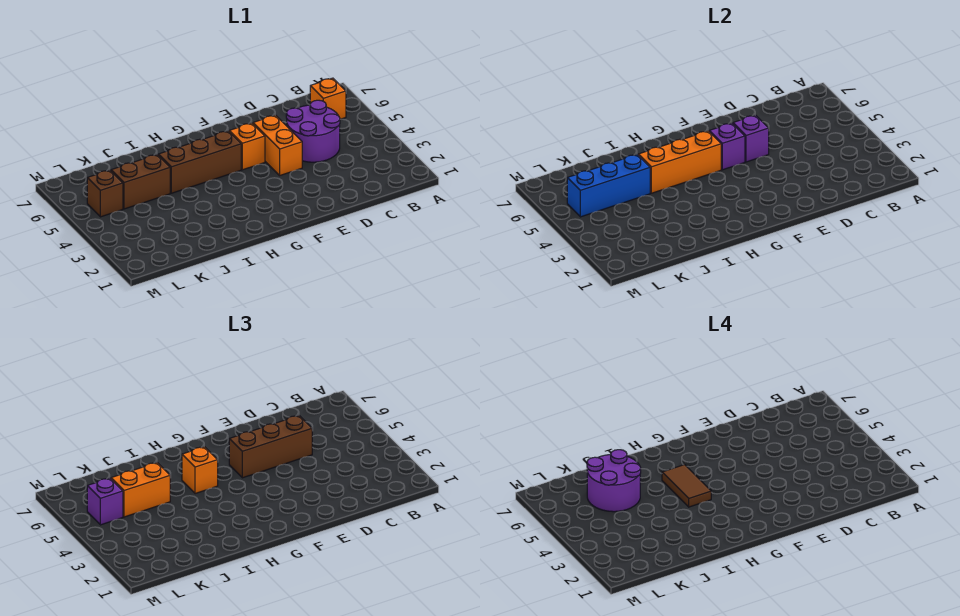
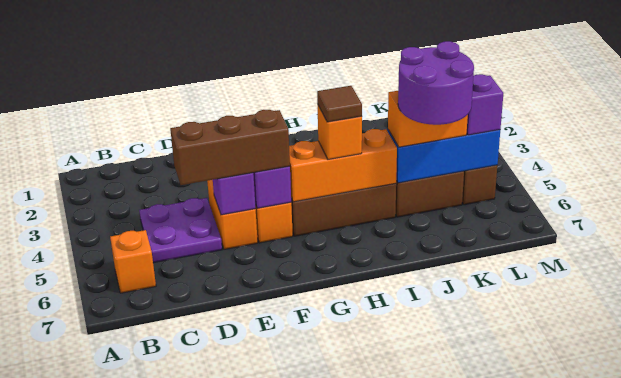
purple 2x2 round brick [286,100,340,162] -> purple 2x2 plate [139,198,222,263]
brown 1x2 tile [662,465,711,507] -> brown 1x1 tile [317,86,362,122]

